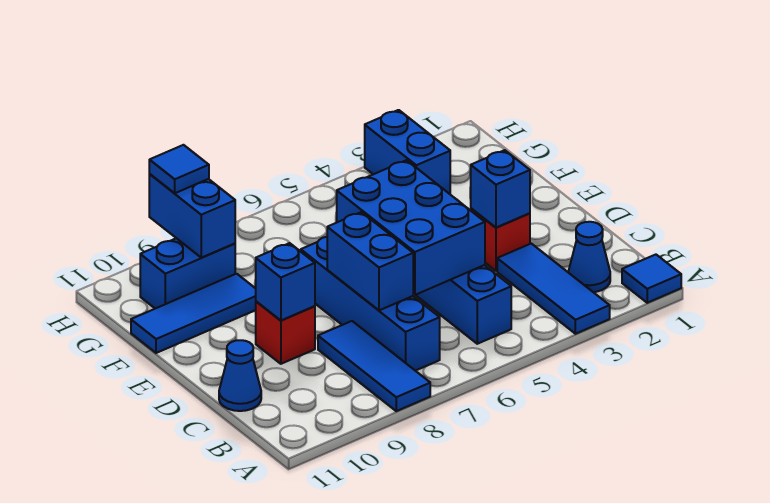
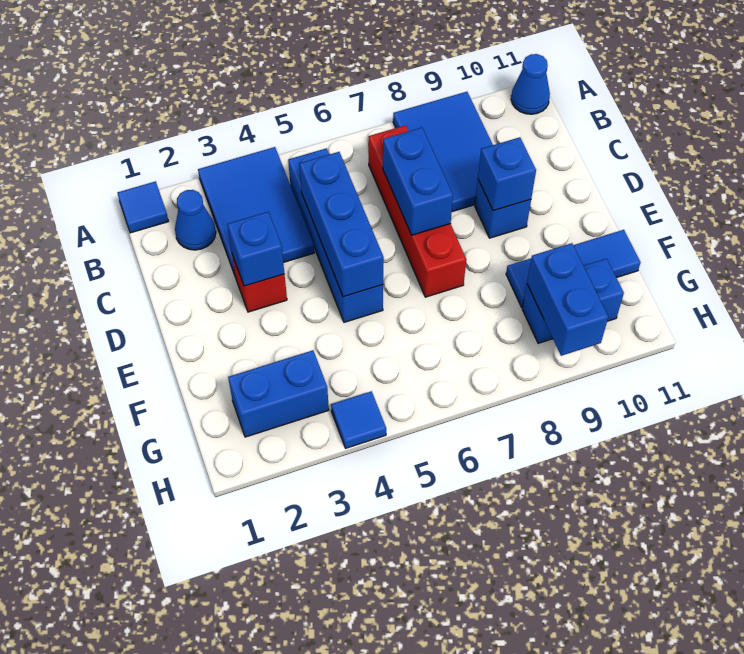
blue 1x3 tile [497,244,610,334] -> blue 2x3 tile [198,147,314,275]
blue 1x3 tile [318,321,430,411] -> blue 2x3 tile [393,92,493,212]
blue 1x4 brick [301,237,440,371] -> red 1x4 brick [368,125,466,297]
blue 2x3 brick [337,160,485,295] -> blue 1x3 brick [299,152,384,297]
blue 1x1 cone [219,340,261,411] -> blue 1x1 cone moved to [511,54,550,114]
red 1x1 brick [256,301,315,364] -> blue 1x1 brick [475,180,531,238]
blue 1x2 brick [365,110,450,194] -> blue 1x2 brick turned to [228,350,329,437]
blue 1x1 tile [149,145,209,193] -> blue 1x1 tile moved to [331,391,386,448]

